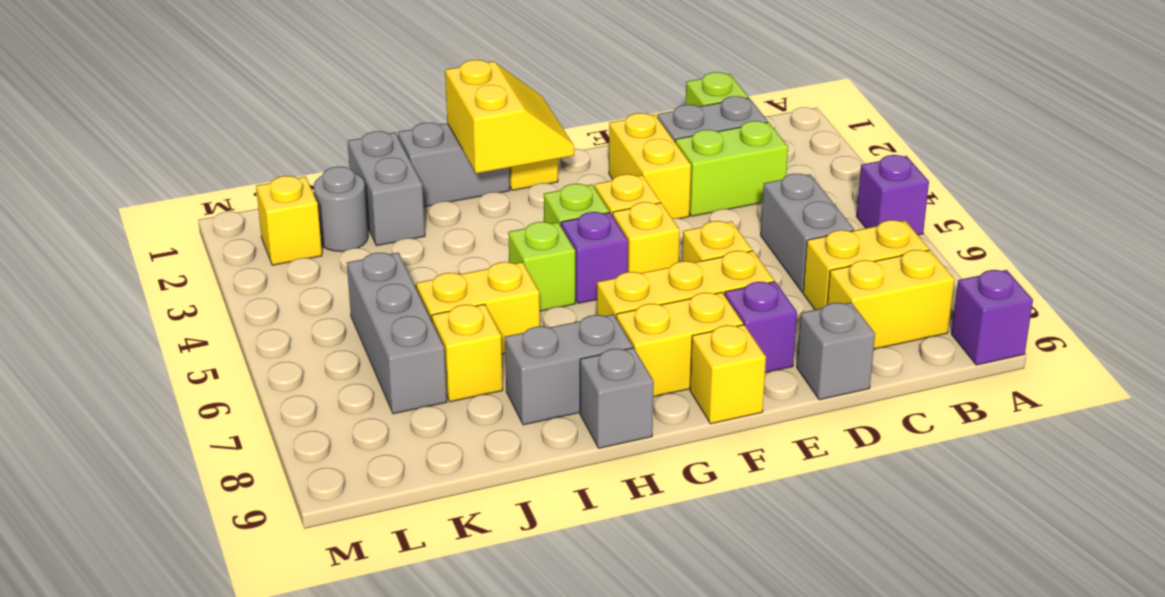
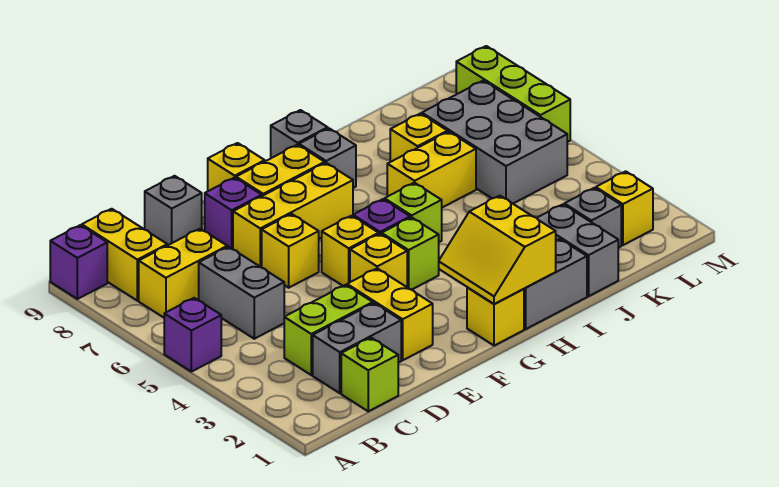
yellow 1x2 brick [827,250,954,349] -> yellow 1x2 brick turned to [82,209,167,301]
grey 1x2 brick [505,314,633,425] -> grey 1x1 brick [299,128,356,188]
grey 1x1 round brick [314,167,368,252] -> grey 1x1 brick [564,188,621,248]
grey 1x3 brick [347,253,447,414] -> grey 2x3 brick [422,81,567,203]
none -> lime 1x3 brick [456,46,570,142]

